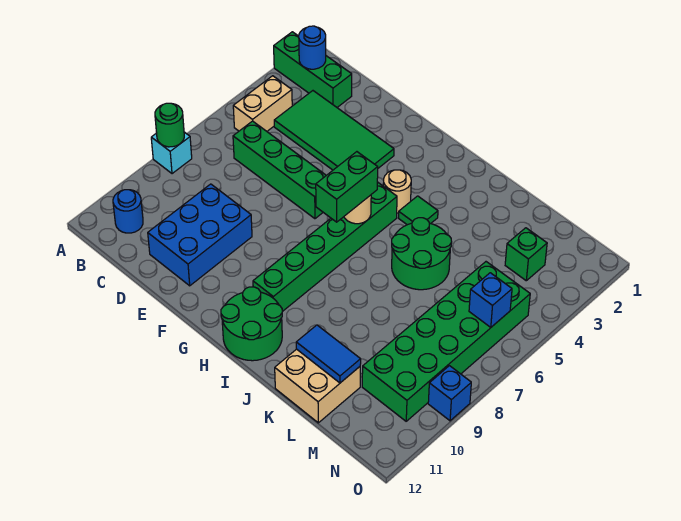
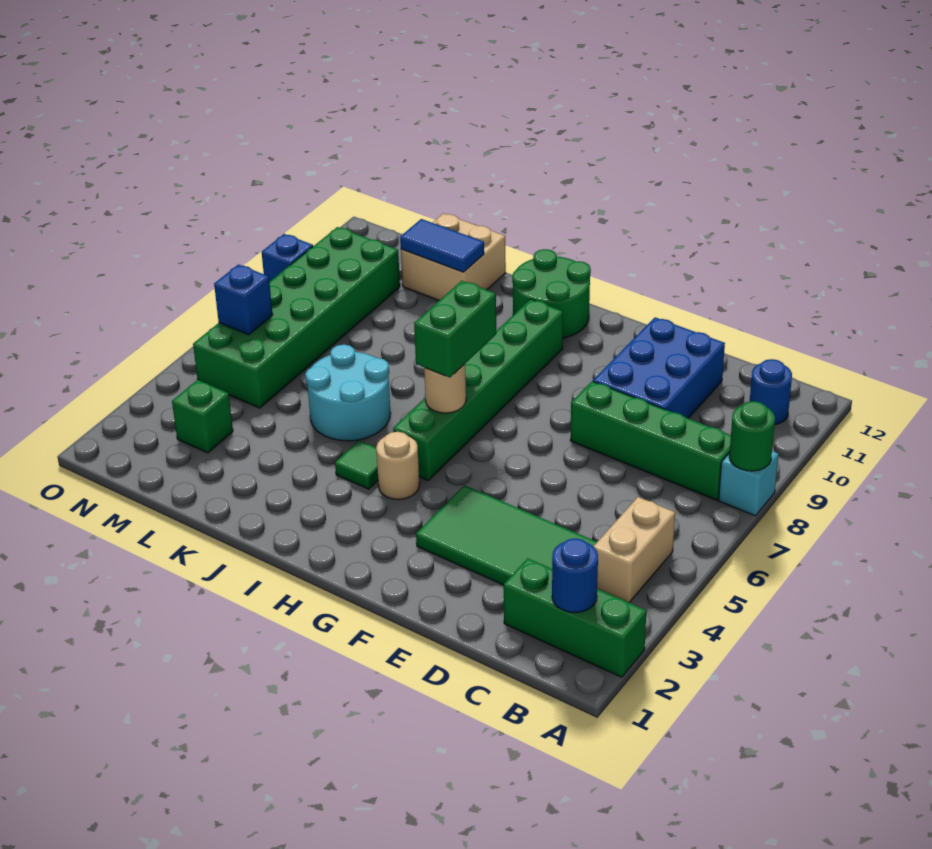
green 1x4 brick [233,121,326,219] -> green 1x4 brick moved to [570,381,731,500]
green 2x2 round brick [392,218,452,290] -> cyan 2x2 round brick [305,345,391,441]

